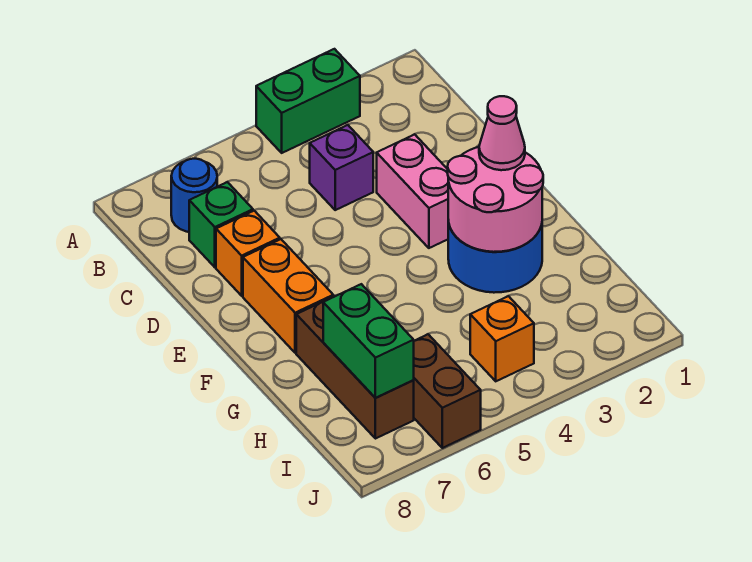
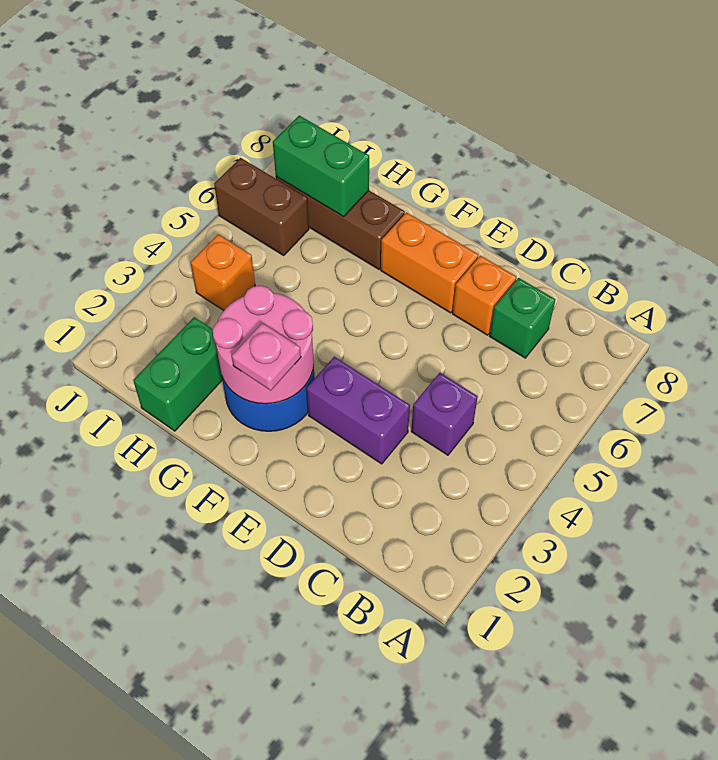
green 1x2 brick [256,49,360,153] -> green 1x2 brick moved to [133,317,222,431]
blue 1x1 round brick [171,159,217,232] -> none
pink 1x2 brick [377,134,448,248] -> purple 1x2 brick [306,357,410,464]
pink 1x1 cone [479,96,525,170] -> pink 1x1 plate [232,323,301,391]

